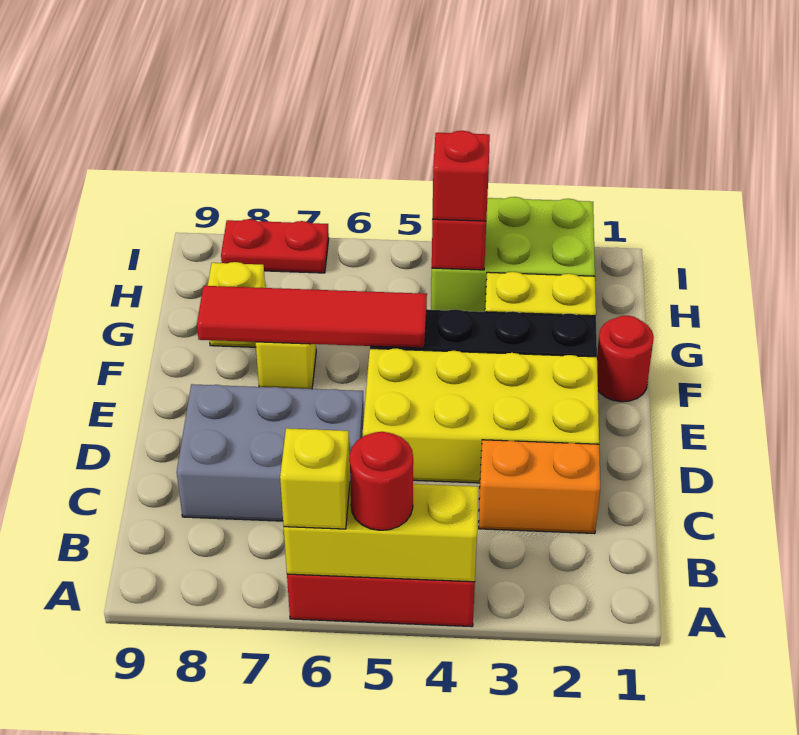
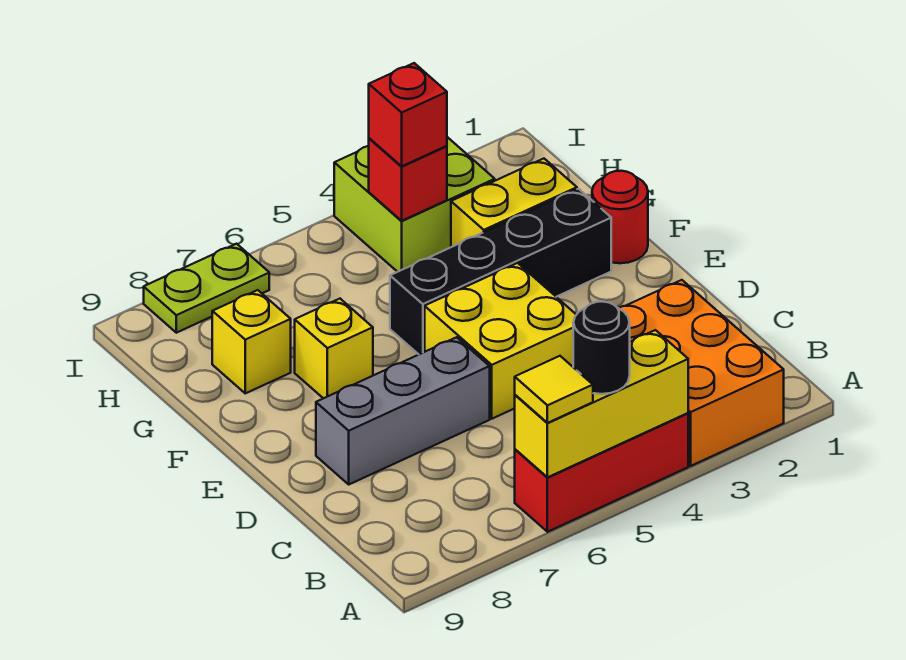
red 1x1 round brick [350,432,413,530] -> black 1x1 round brick [573,302,630,394]
yellow 1x1 brick [280,428,350,529] -> yellow 1x1 tile [515,356,593,423]
orange 1x2 brick [479,440,600,534] -> orange 2x3 brick [619,280,784,466]
grey 2x3 brick [177,384,364,521] -> grey 1x3 brick [316,337,490,484]
yellow 2x4 brick [363,348,599,483] -> yellow 2x2 brick [425,263,576,419]
red 1x4 tile [197,286,427,348] -> none
lime 2x3 brick [431,197,595,312] -> lime 2x2 brick [334,137,495,272]
red 1x2 plate [221,219,329,273] -> lime 1x2 plate [144,244,269,333]

